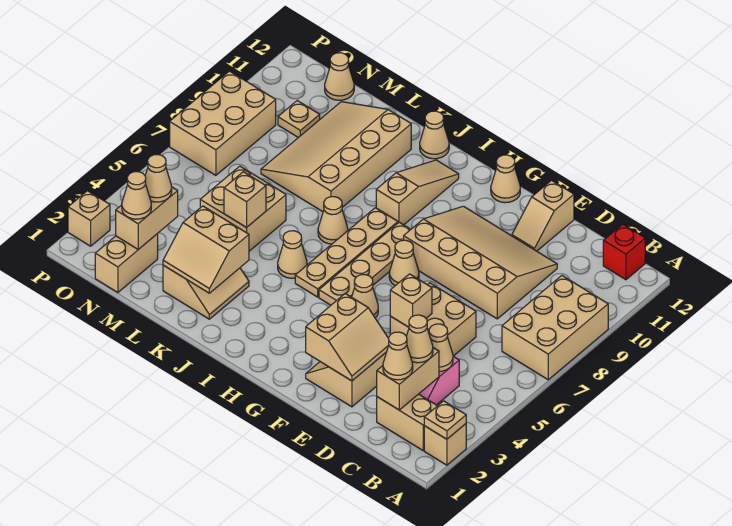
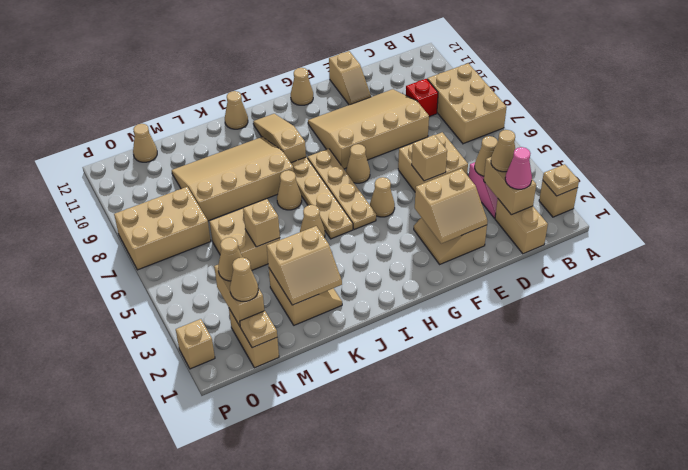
tan 1x2 brick [377,394,437,450] -> tan 1x2 brick turned to [495,199,548,254]
red 1x1 brick [603,224,645,280] -> red 1x1 brick moved to [406,79,438,117]
tan 1x1 cone [383,332,413,380] -> pink 1x1 cone [505,147,532,189]
tan 2x2 slope [306,294,389,381] -> tan 2x2 slope turned to [415,169,487,244]
tan 3x4 slope [261,102,411,212] -> tan 3x4 slope turned to [172,137,294,221]
tan 1x1 plate [278,101,320,138] -> tan 1x1 plate moved to [240,311,277,348]
tan 2x3 brick [170,71,276,175] -> tan 2x3 brick turned to [114,187,211,270]

